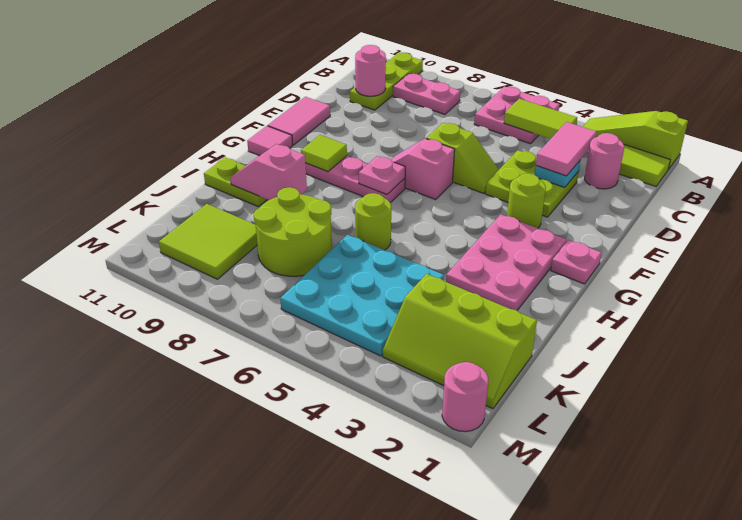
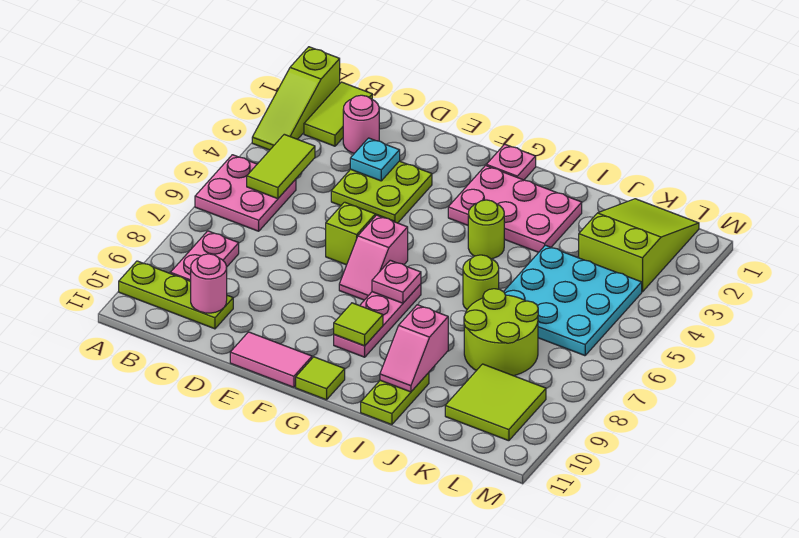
pink 1x2 tile [536,122,597,176] -> none
lime 1x1 round brick [507,174,546,228] -> lime 1x1 round brick moved to [468,200,504,259]
pink 1x1 tile [247,126,293,156] -> lime 1x1 tile [296,357,345,400]
lime 2x3 slope [383,274,537,409] -> lime 2x3 slope turned to [579,199,699,292]
pink 1x1 round brick [442,362,488,432] -> none

